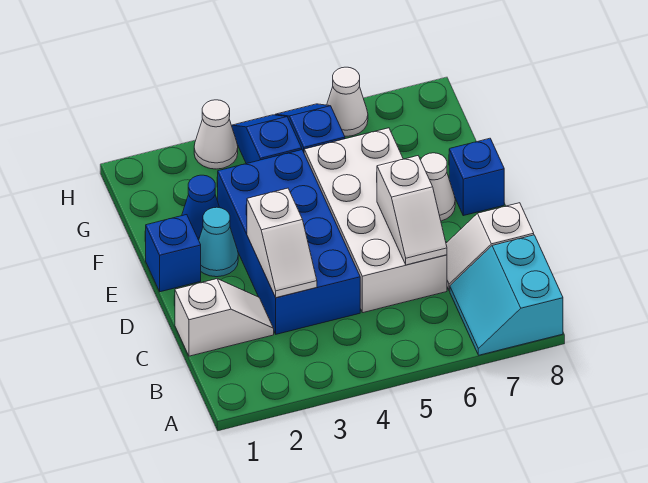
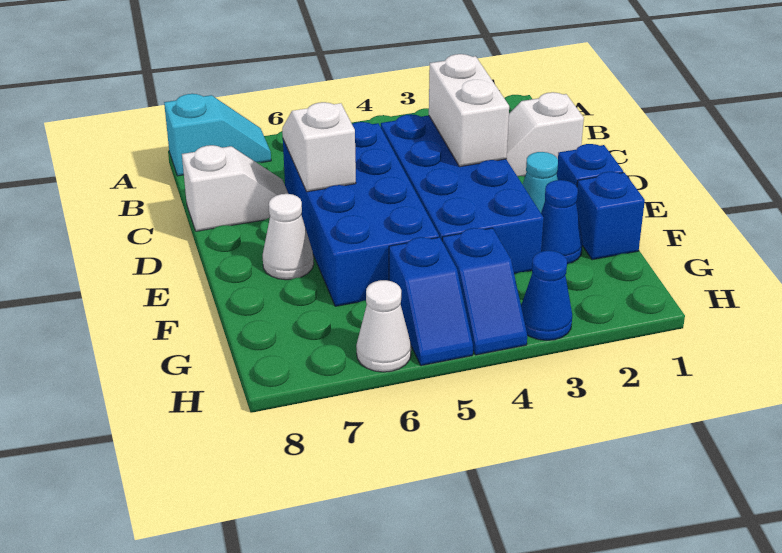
cyan 2x2 slope [450,235,563,355] -> cyan 1x2 slope [164,94,271,176]
white 1x2 slope [247,188,317,298] -> white 1x2 brick [429,54,509,167]
white 2x4 brick [304,128,447,313] -> blue 2x4 brick [283,122,439,306]
blue 1x1 brick [449,138,504,216] -> blue 1x1 brick moved to [576,172,645,260]
white 1x1 cone [194,100,238,169] -> blue 1x1 cone [521,251,572,341]

